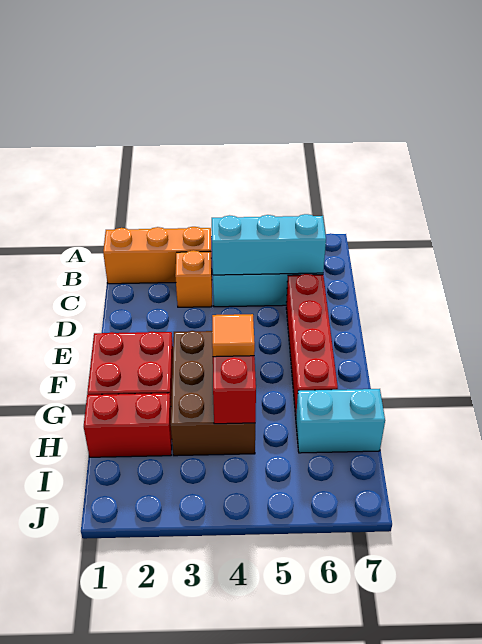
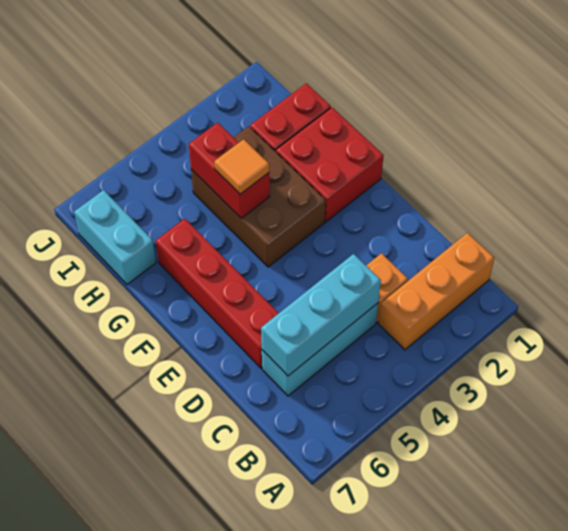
cyan 1x2 brick [296,389,385,453] -> cyan 1x2 brick turned to [74,190,156,285]

